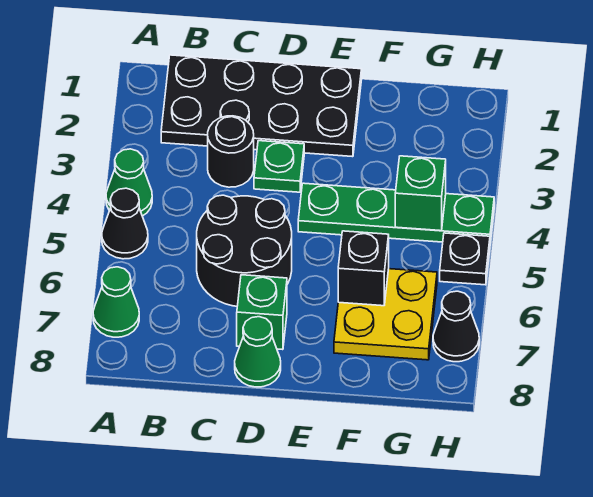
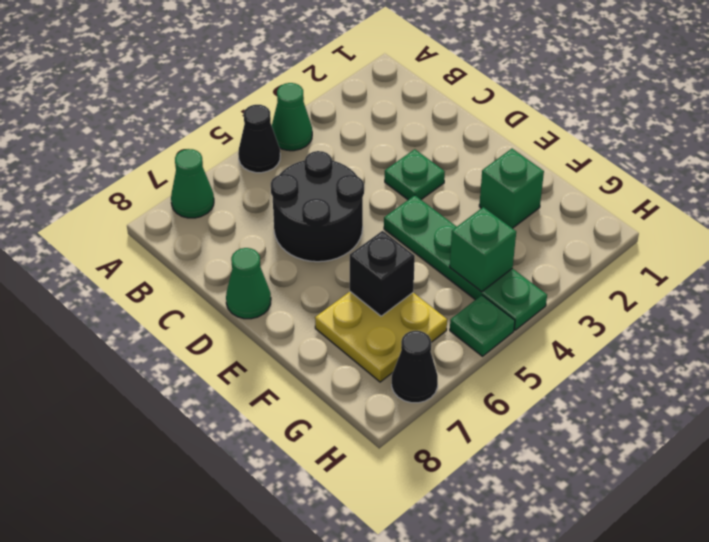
black 2x4 plate [161,55,362,157] -> none
black 1x1 round brick [208,116,254,187] -> none
green 1x1 brick [237,275,287,350] -> green 1x1 brick moved to [479,149,544,228]
black 1x1 plate [440,233,490,285] -> green 1x1 plate [450,295,515,356]

